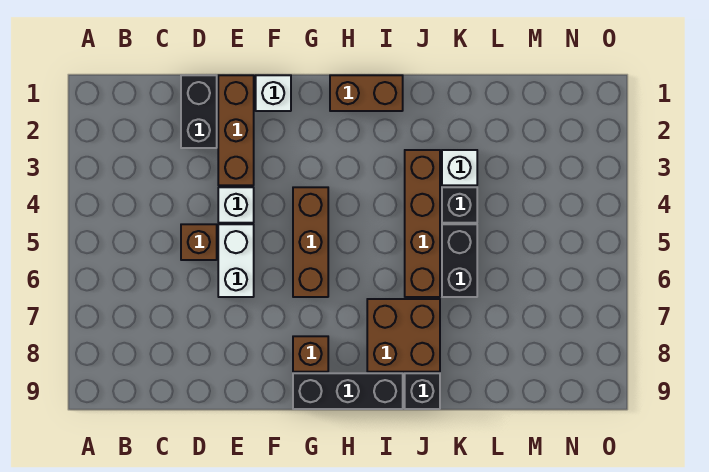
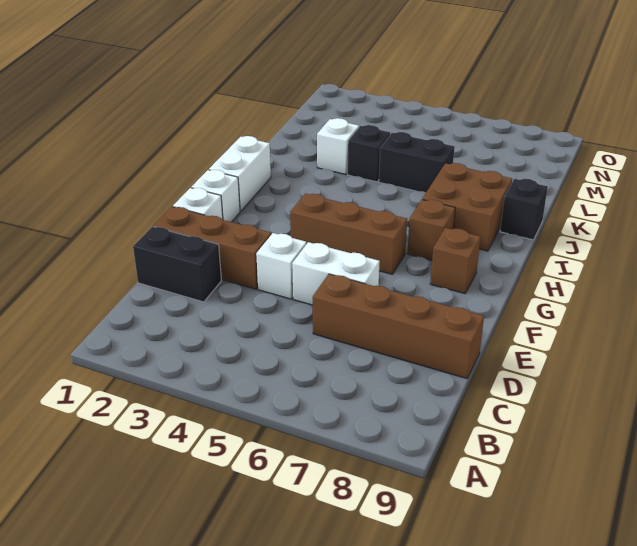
brown 1x1 brick [181,224,217,260] -> brown 1x1 brick moved to [407,200,455,260]
none -> white 1x1 brick [191,170,240,222]
black 1x3 brick [293,373,403,409] -> none
brown 1x2 brick [330,75,403,111] -> white 1x2 brick [209,136,271,211]
brown 1x4 brick [405,150,440,297] -> brown 1x4 brick moved to [313,274,484,379]

